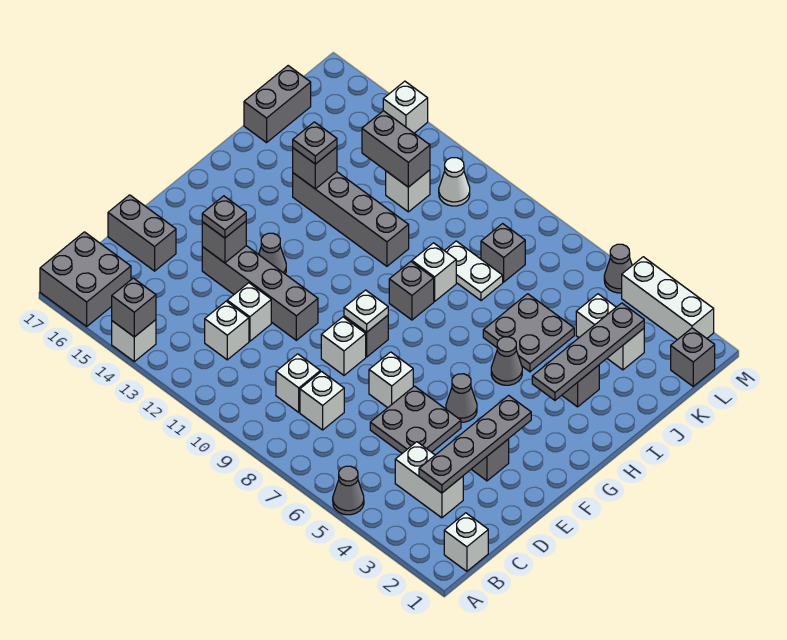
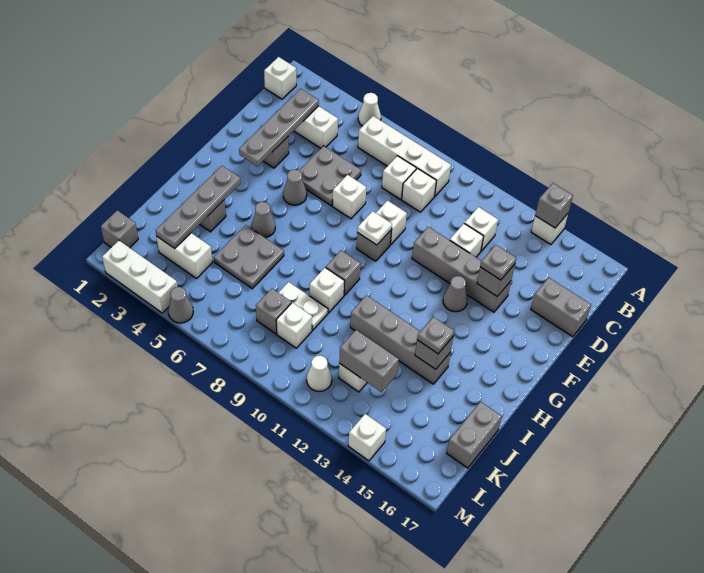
grey 1x1 cone [333,466,364,515] -> white 1x1 cone [358,93,381,126]
grey 2x2 brick [40,232,131,326] -> none
none -> white 1x4 brick [358,116,451,196]
none -> white 1x1 brick [276,303,312,348]

